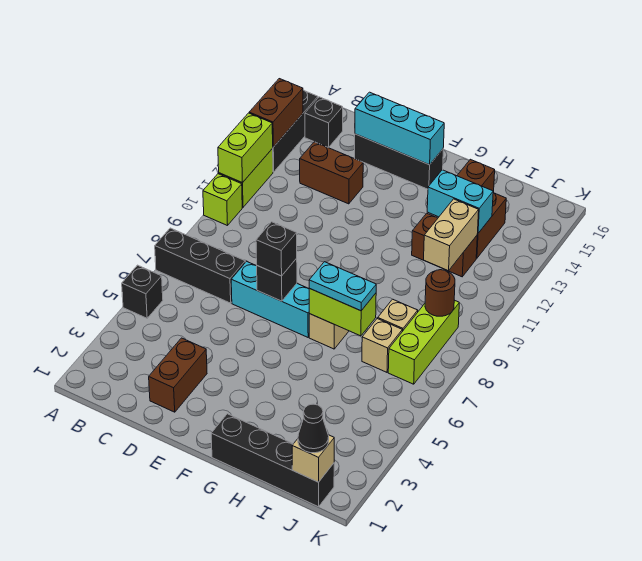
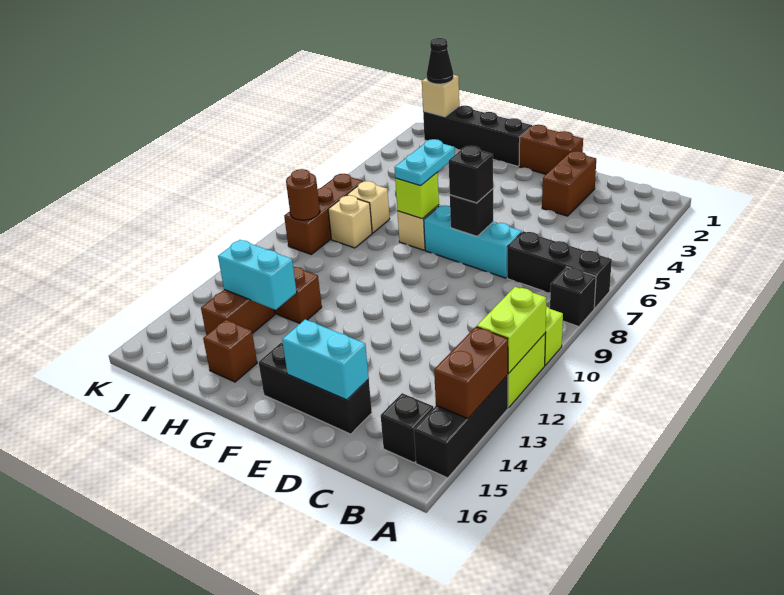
black 1x1 brick [122,265,163,318] -> black 1x1 brick moved to [550,267,596,327]
brown 1x2 brick [300,142,363,204] -> brown 1x2 brick moved to [519,125,583,174]
cyan 1x3 brick [355,92,444,165] -> cyan 1x2 brick [282,319,369,400]
lime 1x2 brick [309,288,376,336] -> lime 1x1 brick [395,172,439,219]
cyan 1x2 plate [309,262,376,311] -> cyan 1x2 plate turned to [395,139,455,186]
tan 1x2 brick [424,199,479,271] -> none
lime 1x3 brick [388,300,459,384] -> brown 1x3 brick [284,174,363,254]

